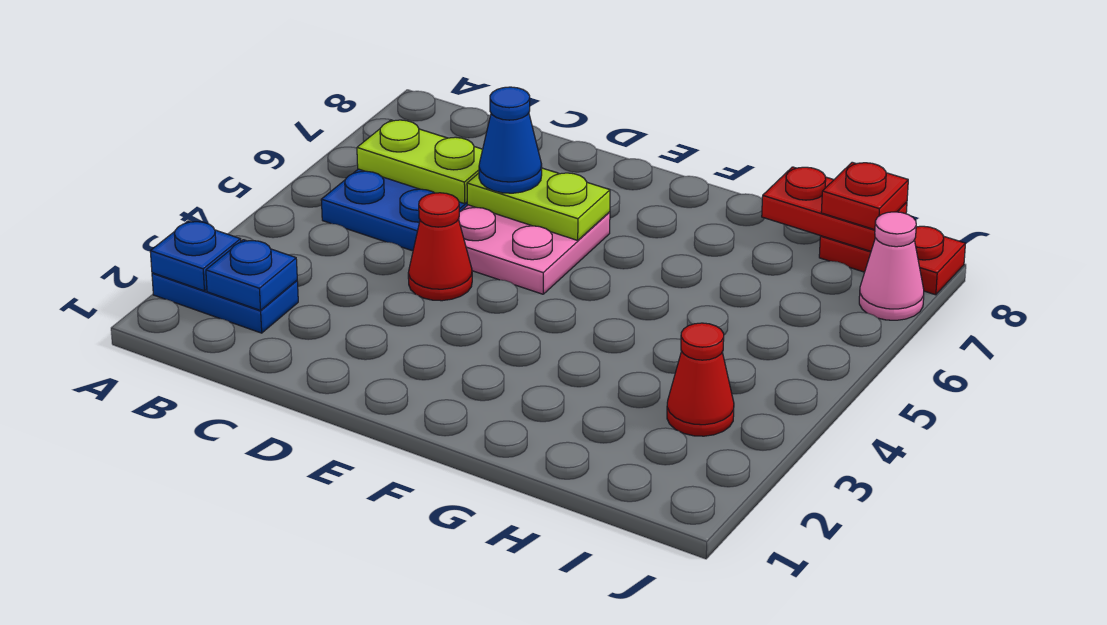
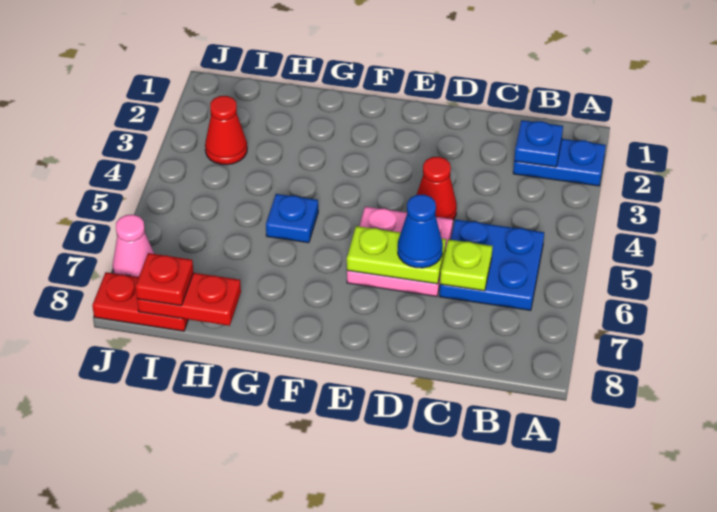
blue 1x1 plate [150,221,241,291] -> blue 1x1 plate moved to [266,194,318,243]
lime 1x2 plate [357,120,483,204] -> lime 1x1 plate [440,239,493,291]

